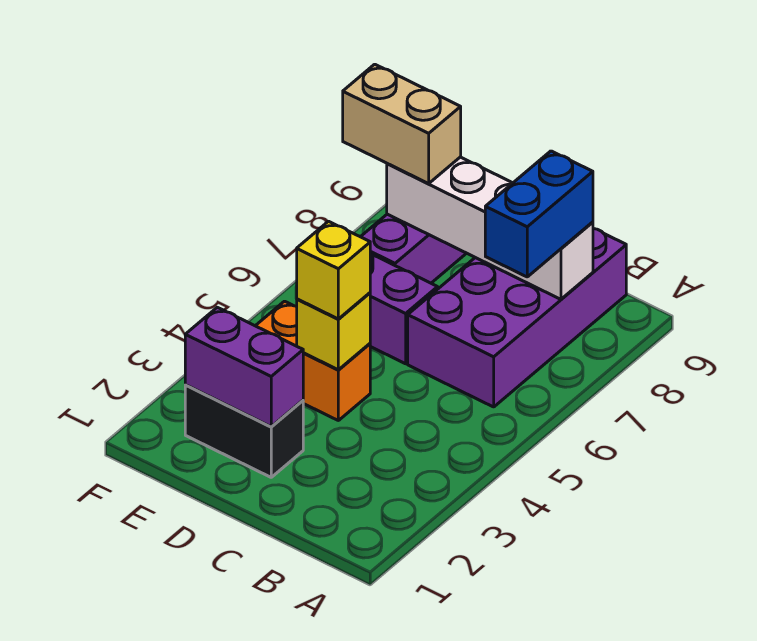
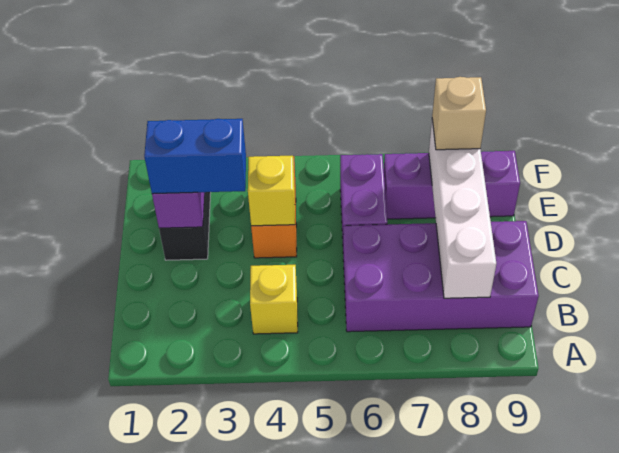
blue 1x2 brick [485,151,593,277] -> blue 1x2 brick moved to [144,119,246,194]
yellow 1x1 brick [297,221,370,319] -> yellow 1x1 brick moved to [250,265,298,334]
tan 1x2 brick [343,64,461,184] -> tan 1x1 brick [432,77,486,150]

